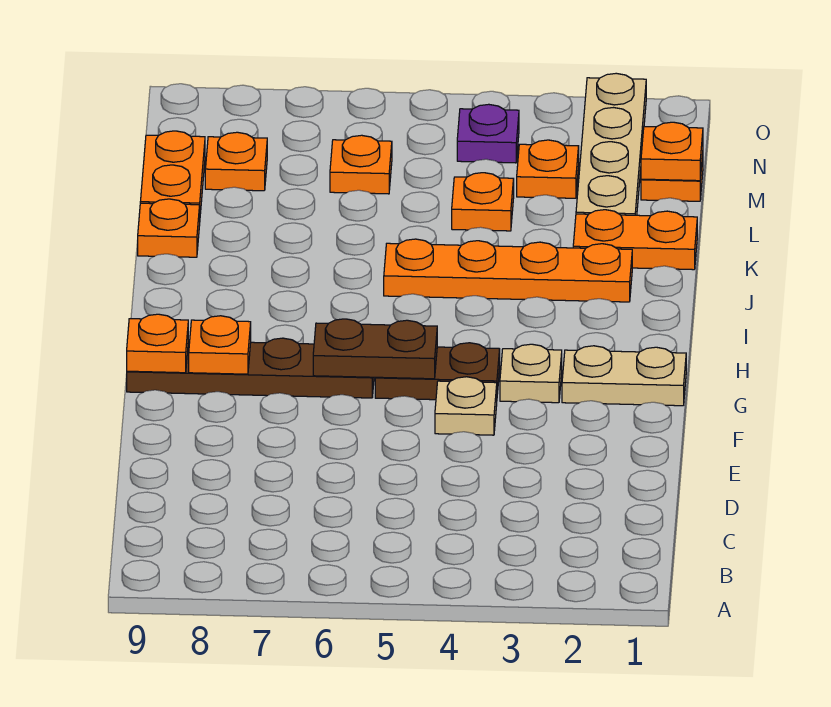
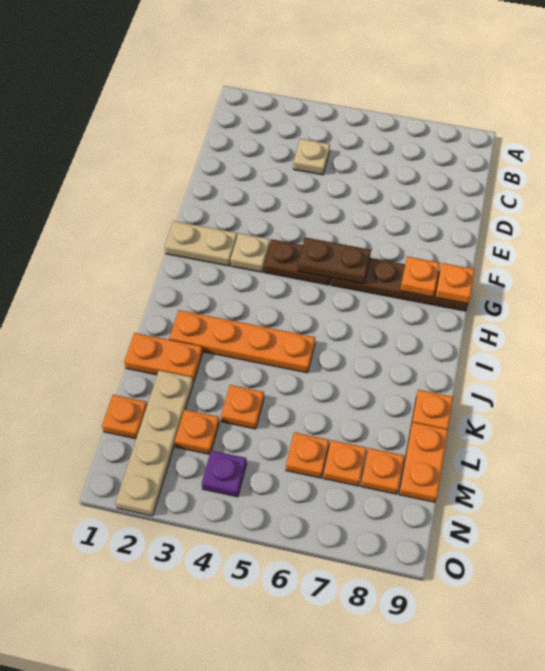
tan 1x1 plate [435,377,497,435] -> tan 1x1 plate moved to [293,139,330,175]
orange 1x1 plate [641,122,703,181] -> orange 1x1 plate moved to [323,440,366,486]

